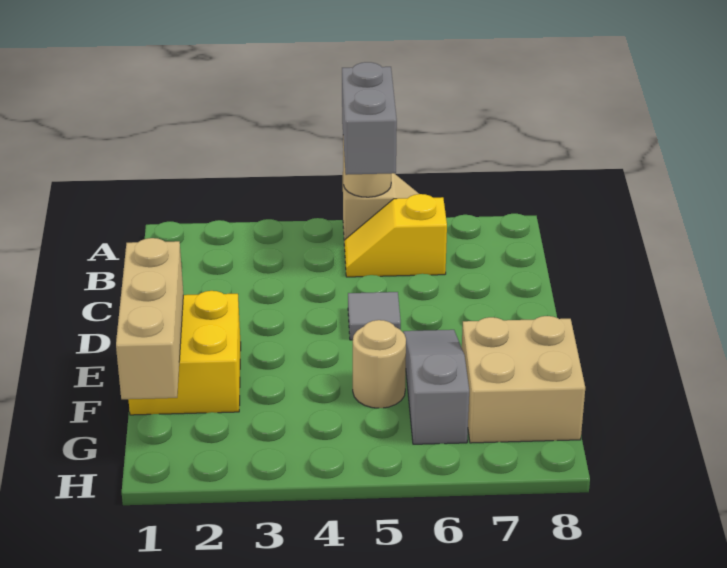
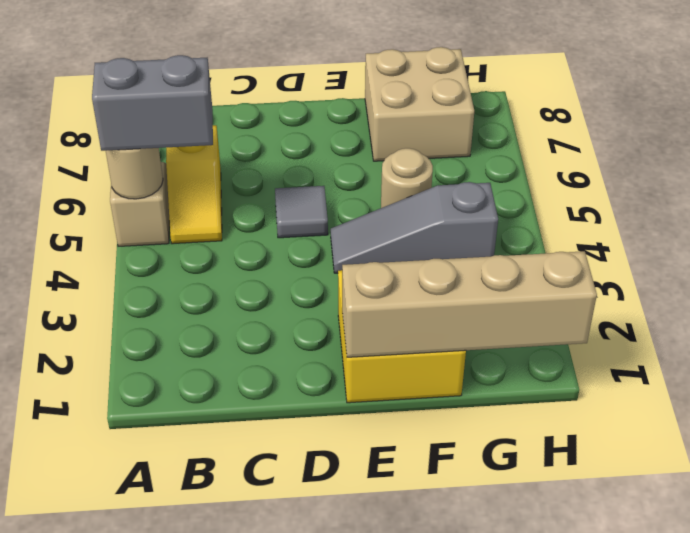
tan 1x3 brick [116,238,183,399] -> tan 1x4 brick [342,251,597,357]
grey 1x3 slope [403,330,469,444] -> grey 1x3 slope moved to [331,182,498,273]

